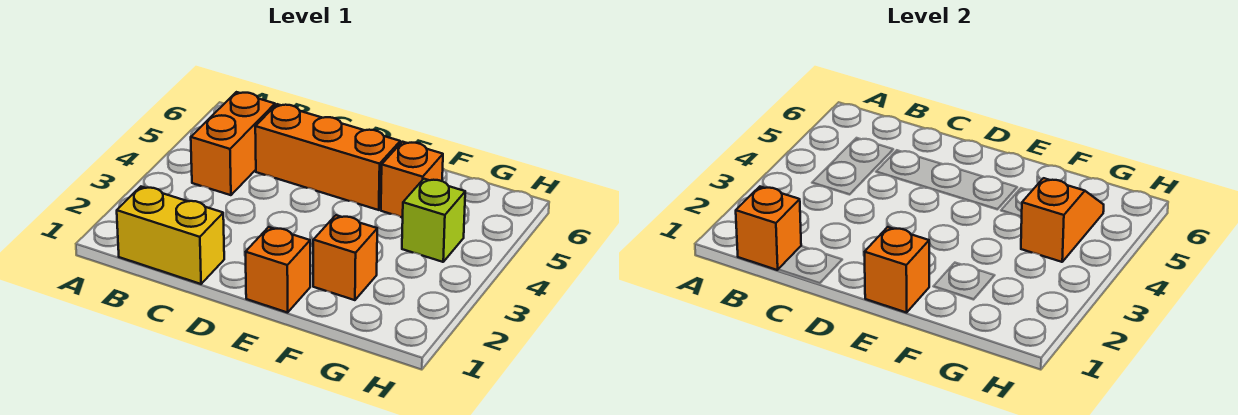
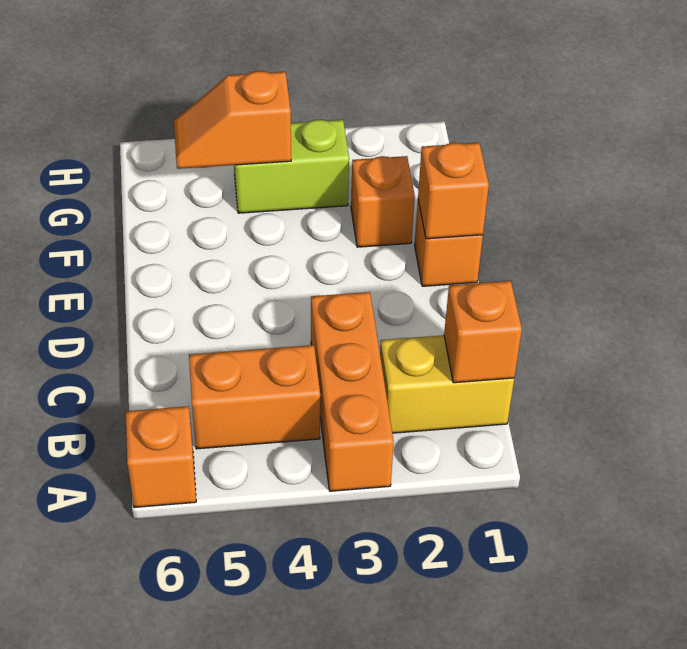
yellow 1x2 brick [117,187,224,284] -> yellow 1x2 brick turned to [380,335,514,433]
orange 1x3 brick [255,104,400,210] -> orange 1x3 brick moved to [311,292,394,491]
orange 1x1 brick [381,142,443,218] -> orange 1x1 brick moved to [126,406,196,507]
lime 1x1 brick [402,179,465,262] -> lime 1x2 brick [234,120,349,213]

